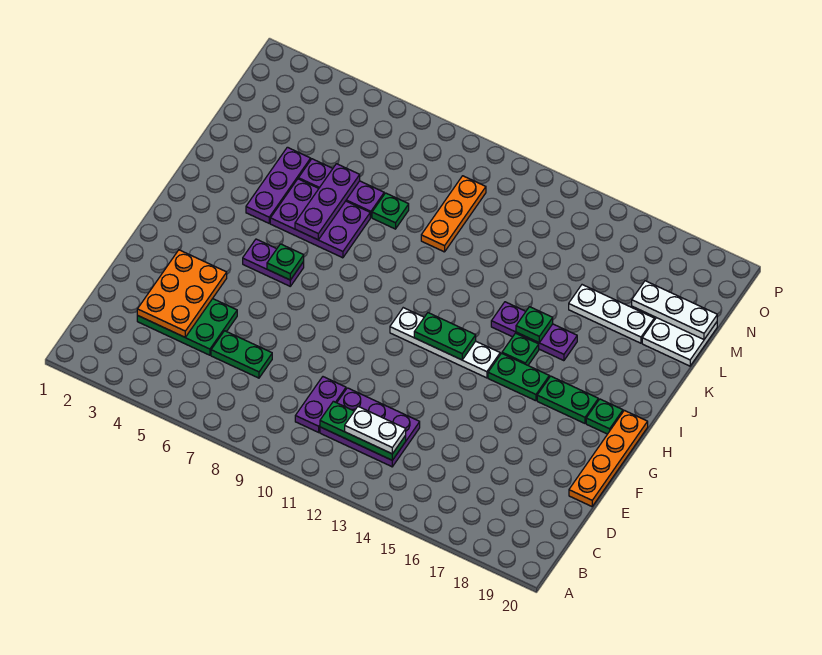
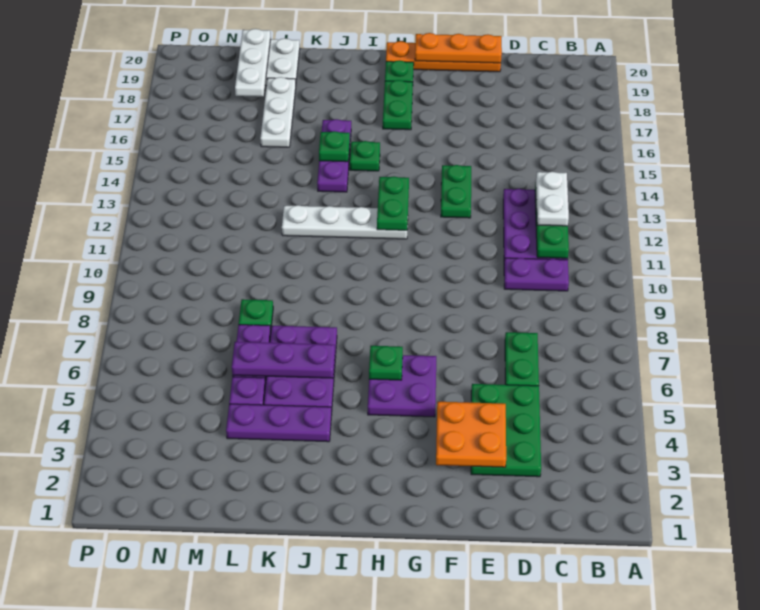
orange 2x3 plate [137,250,227,337] -> orange 2x2 plate [436,402,506,467]
purple 1x2 plate [243,239,304,286] -> purple 2x2 plate [368,355,436,417]
white 1x4 plate [390,308,500,378] -> white 1x4 plate turned to [282,205,408,239]
green 1x2 plate [488,353,549,401] -> green 1x2 plate moved to [441,165,471,218]
orange 1x3 plate [421,176,486,252] -> orange 1x3 plate moved to [415,33,502,63]

